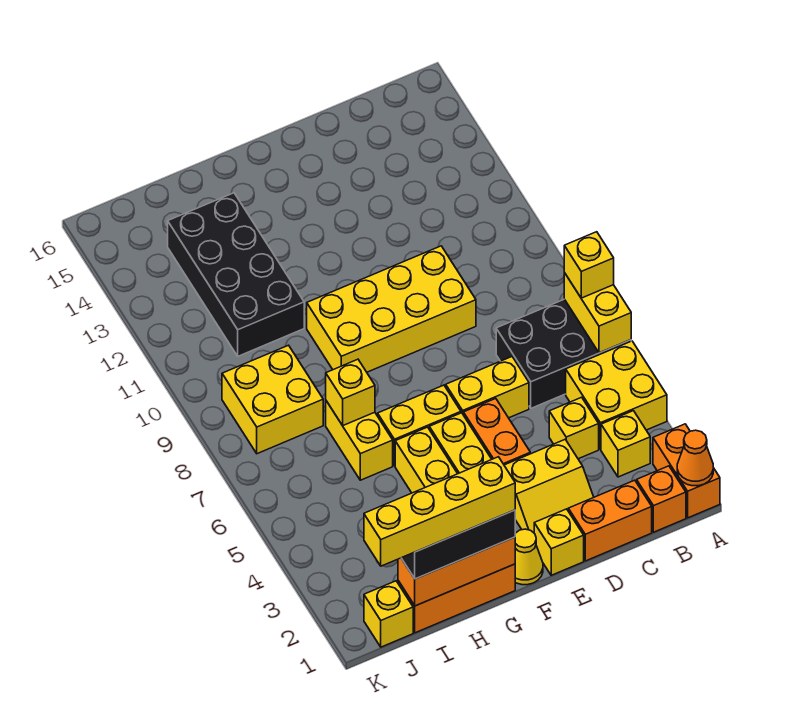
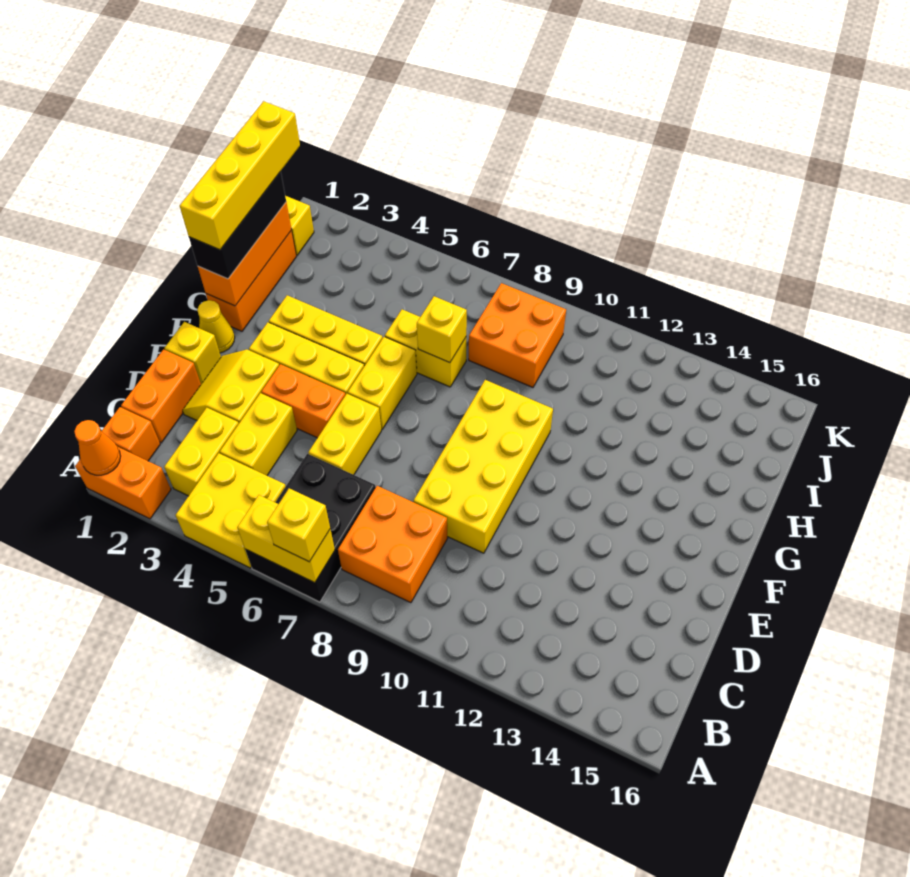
yellow 1x1 brick [601,411,650,477] -> yellow 1x2 brick [164,408,239,496]
none -> orange 2x2 brick [338,486,447,603]
yellow 1x1 brick [549,397,599,459] -> yellow 1x2 brick [220,393,297,475]
black 2x4 brick [168,193,304,356] -> none
yellow 2x2 brick [222,345,323,454] -> orange 2x2 brick [469,283,566,387]

